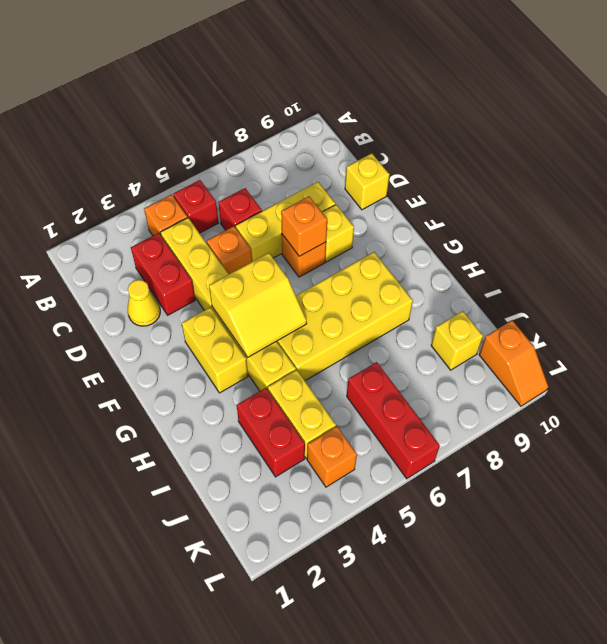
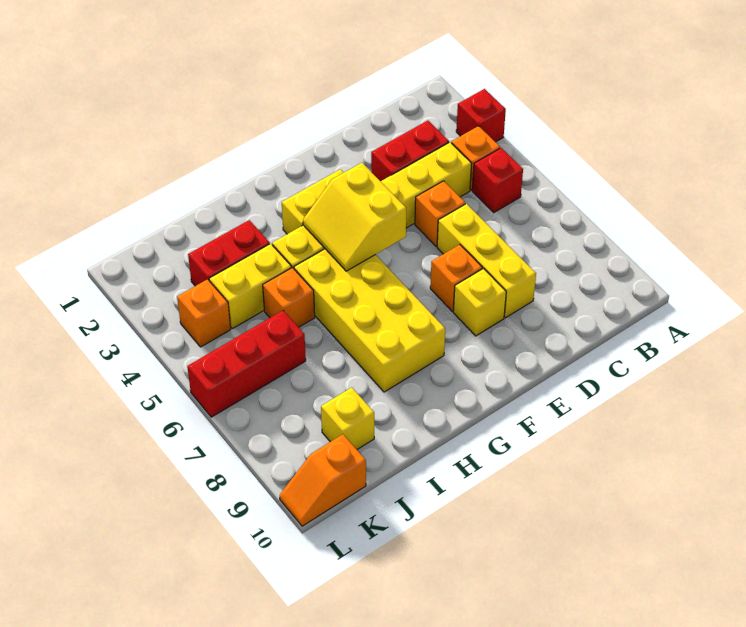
red 1x1 brick [218,188,262,230] -> red 1x1 brick moved to [456,89,506,142]
yellow 1x1 cone [128,280,160,326] -> none
yellow 1x1 brick [345,153,390,210] -> none
orange 1x1 brick [281,197,327,256] -> orange 1x1 brick moved to [263,268,315,327]

